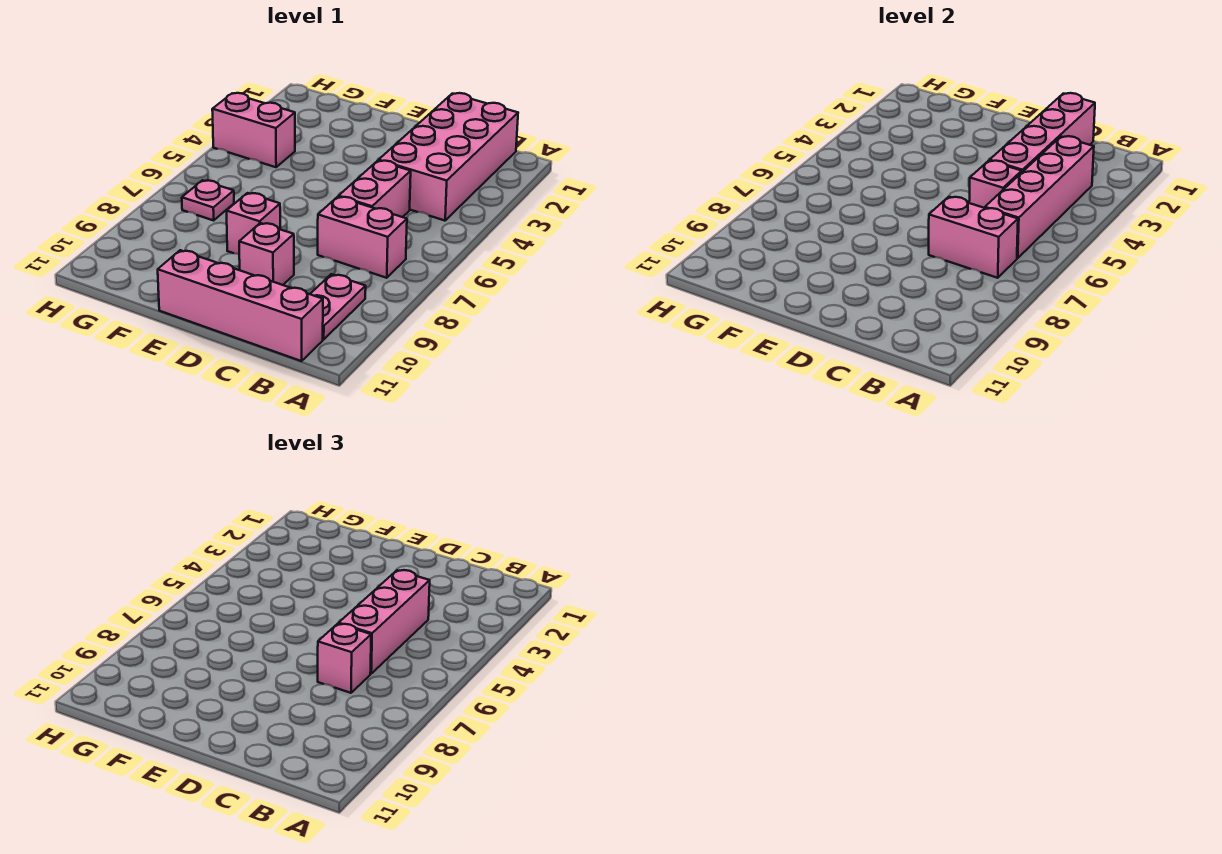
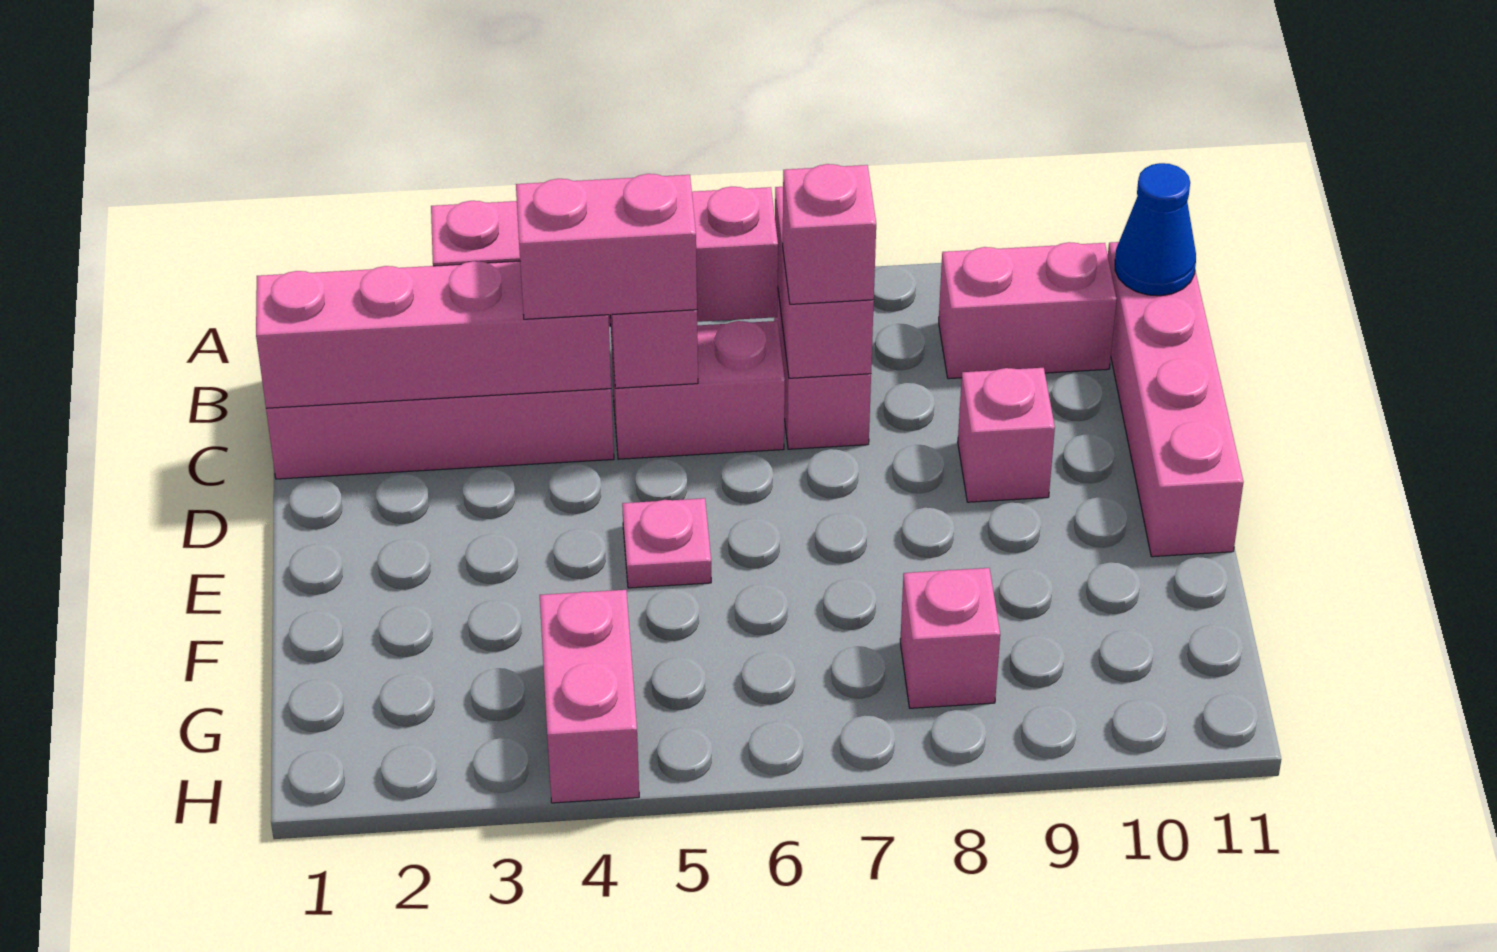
pink 1x2 plate [311,274,366,339] -> pink 1x2 brick [939,242,1117,379]
none -> blue 1x1 cone [1115,163,1196,296]
pink 1x3 brick [339,570,430,674] -> pink 1x2 brick [516,174,697,319]
pink 1x1 brick [227,193,280,254] -> pink 1x1 brick moved to [900,568,1000,708]
pink 1x1 plate [182,180,234,220] -> pink 1x1 plate moved to [622,498,711,588]

